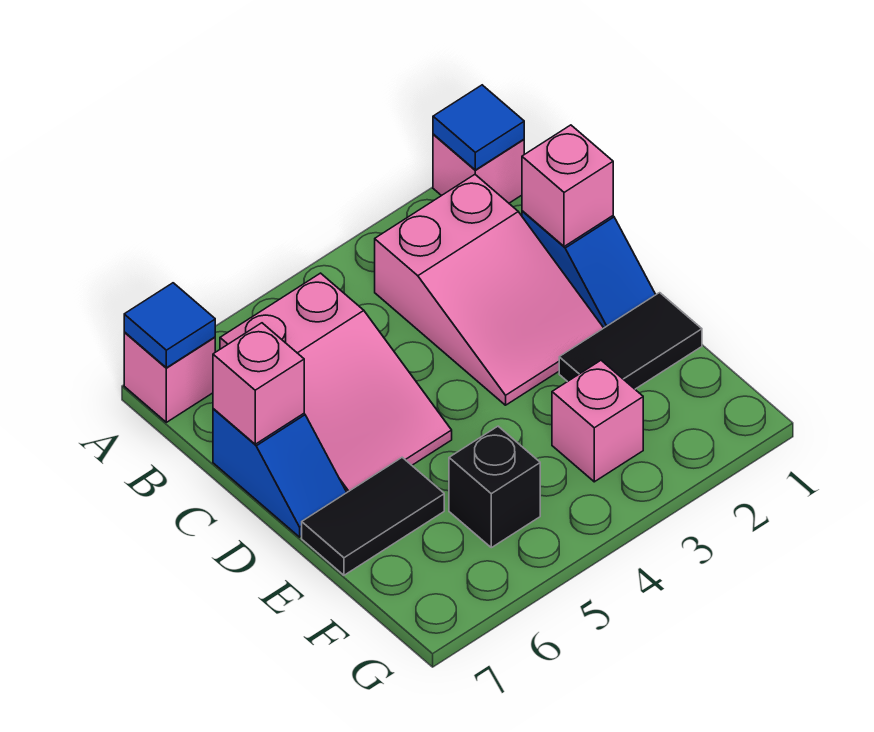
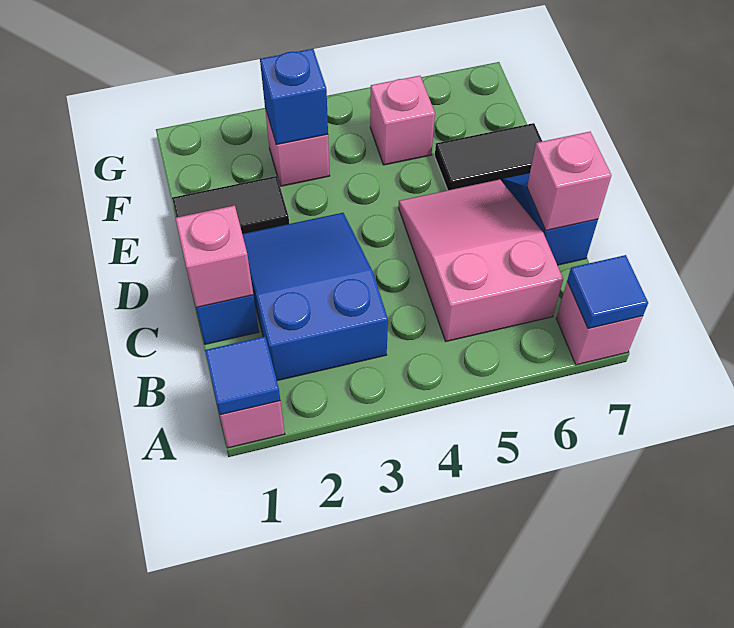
pink 2x3 slope [375,175,603,405] -> blue 2x3 slope [242,213,388,381]
none -> blue 1x1 brick [260,49,328,145]
black 1x1 brick [449,426,540,548] -> pink 1x1 brick [370,76,435,165]

